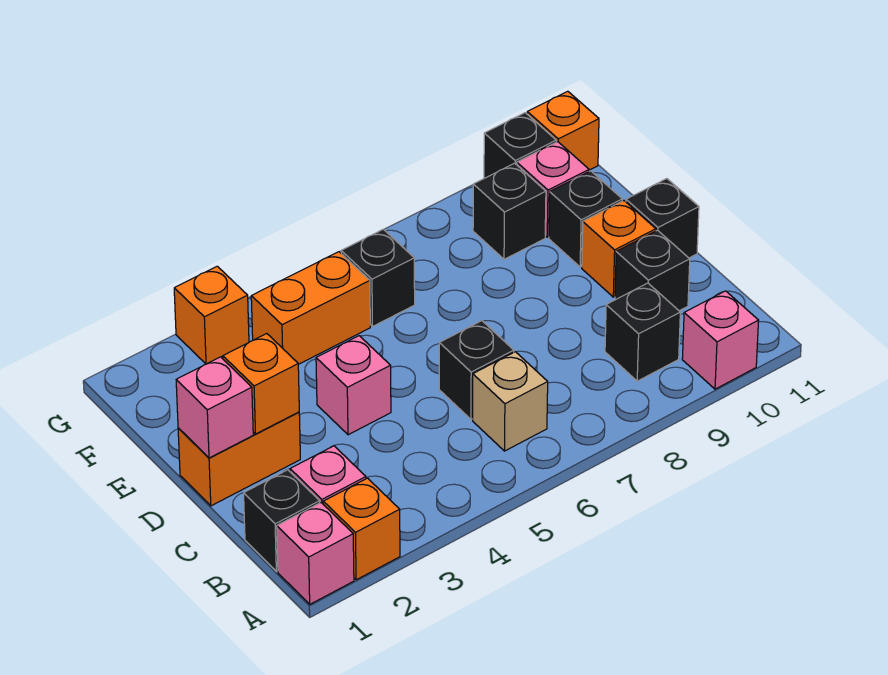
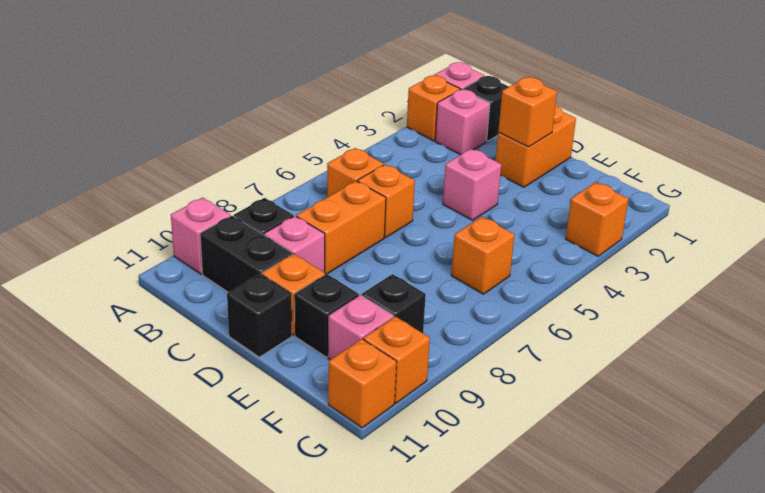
tan 1x1 brick [473,352,548,451] -> orange 1x1 brick [327,148,384,197]
black 1x1 brick [439,321,514,419] -> orange 1x1 brick [358,164,415,237]
black 1x1 brick [615,230,690,311] -> black 1x2 brick [200,216,292,293]
pink 1x1 brick [176,357,253,458] -> pink 1x1 brick moved to [264,216,325,272]
orange 1x2 brick [251,252,370,364] -> orange 1x2 brick moved to [296,181,386,274]
black 1x1 brick [341,229,415,326] -> orange 1x1 brick [451,217,514,294]
black 1x1 brick [484,113,556,178] -> orange 1x1 brick [363,316,430,403]

